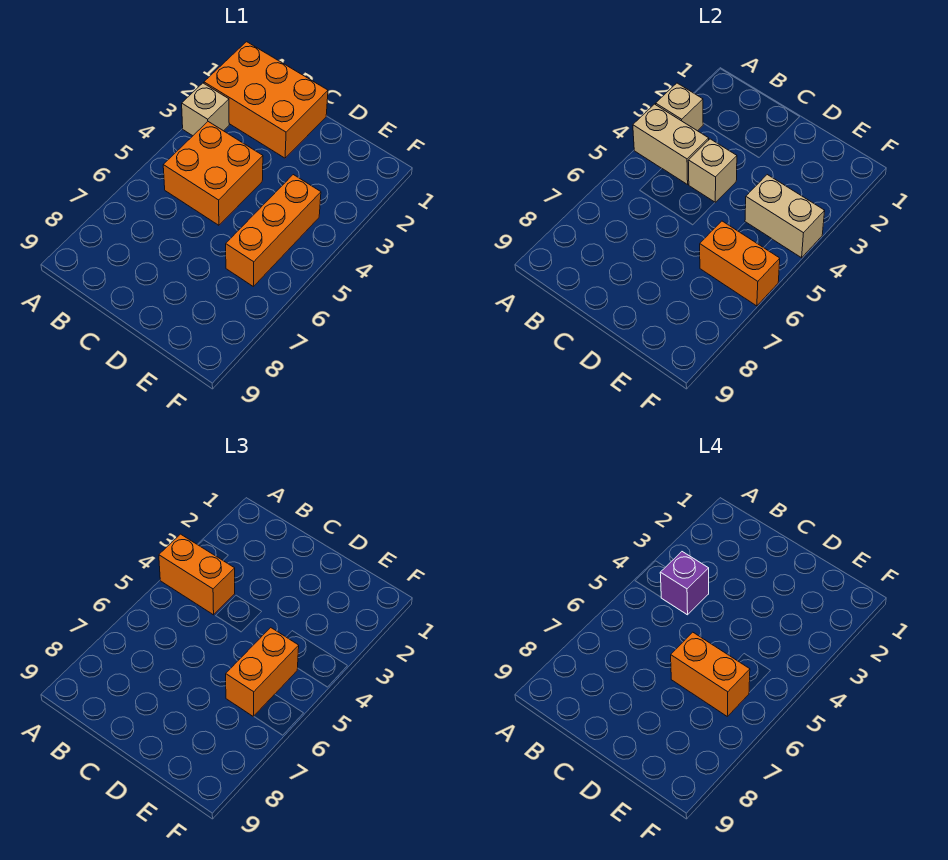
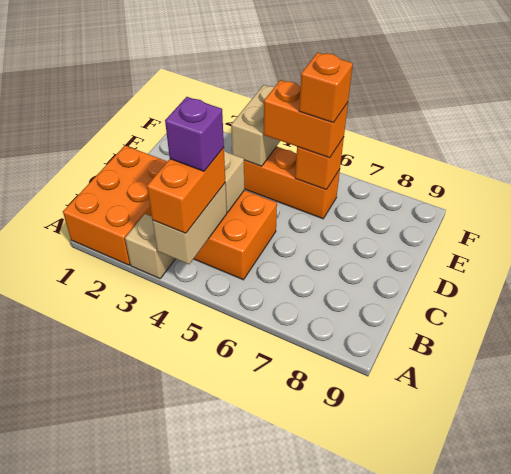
tan 1x1 brick [656,83,703,131] -> none
orange 1x2 brick [671,632,750,716] -> orange 1x1 brick [299,52,353,123]
orange 1x2 brick [700,221,780,306] -> orange 1x1 brick [295,137,344,190]

